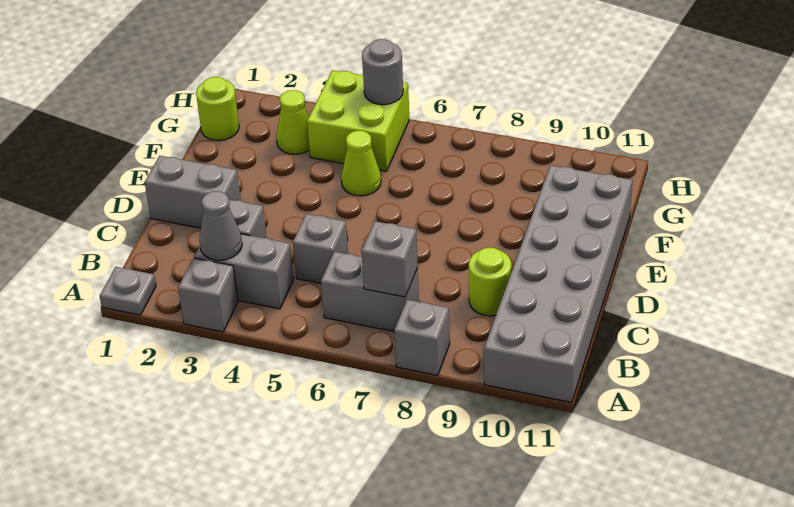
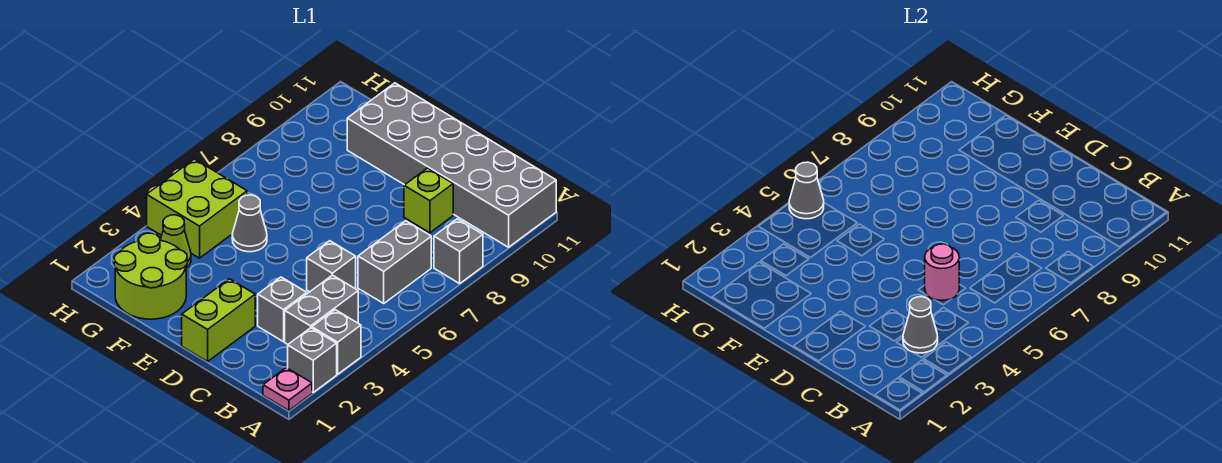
grey 1x1 plate [100,267,156,315] -> pink 1x1 plate [263,368,312,411]
grey 1x1 brick [361,221,418,297] -> grey 1x1 brick moved to [288,328,337,392]
none -> pink 1x1 round brick [925,244,959,300]
lime 1x1 round brick [469,248,511,316] -> lime 1x1 brick [404,168,453,233]
grey 1x2 brick [145,156,241,228] -> lime 1x2 brick [182,279,255,362]
lime 1x1 cone [341,131,381,196] -> grey 1x1 cone [232,195,267,252]
lime 1x1 round brick [196,77,239,141] -> lime 2x2 round brick [114,233,187,319]
grey 1x1 round brick [362,39,403,105] -> grey 1x1 cone [789,162,824,219]

